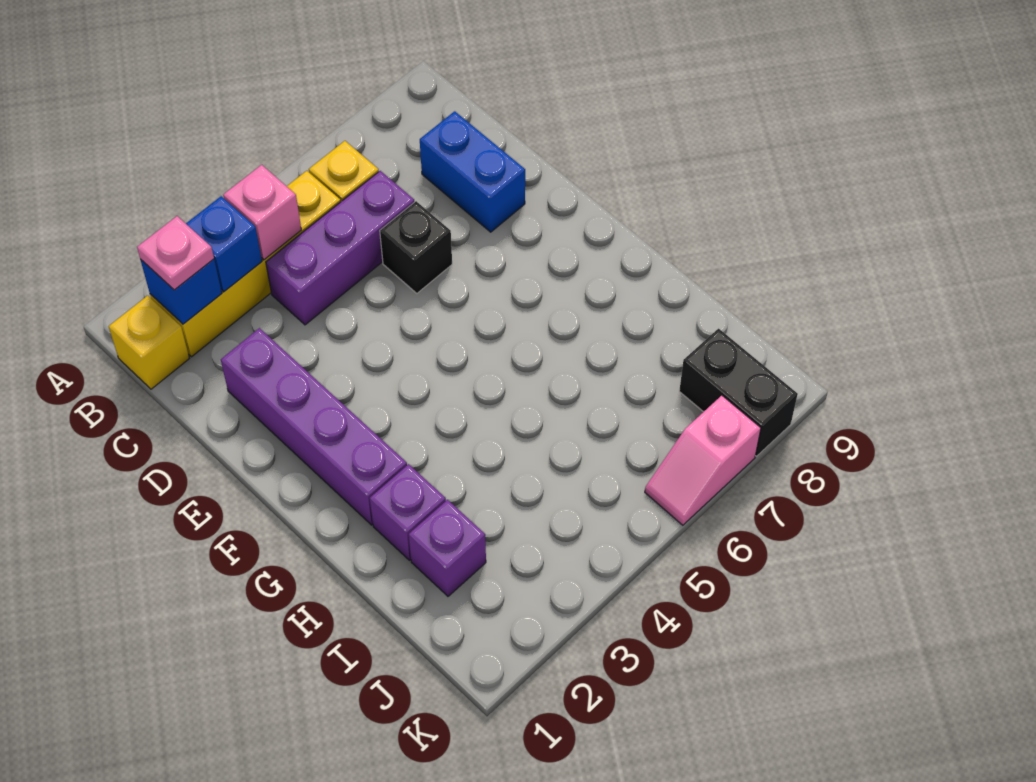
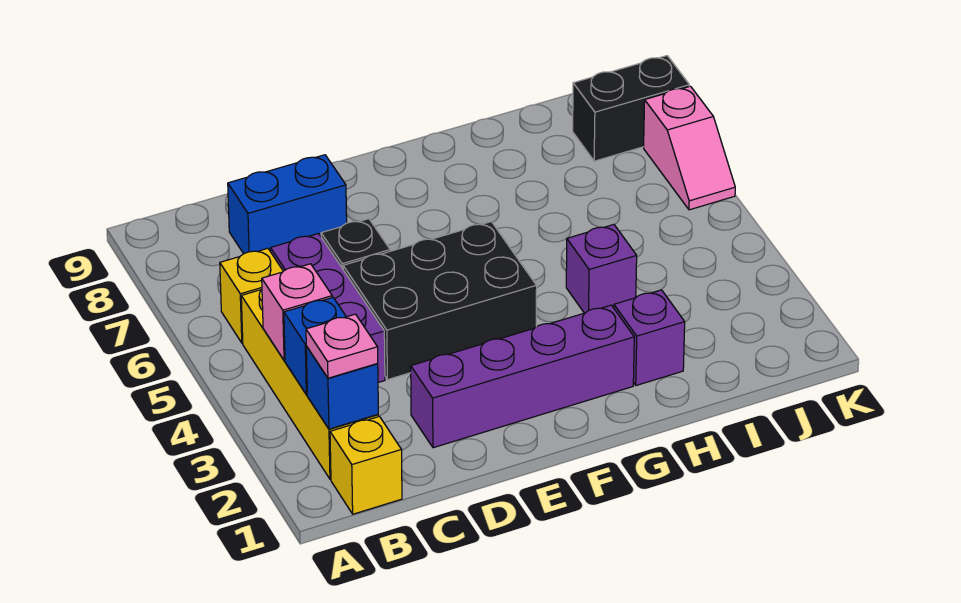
none -> black 2x3 brick [343,222,537,380]
purple 1x1 brick [409,500,486,596] -> purple 1x1 brick moved to [566,225,637,313]

